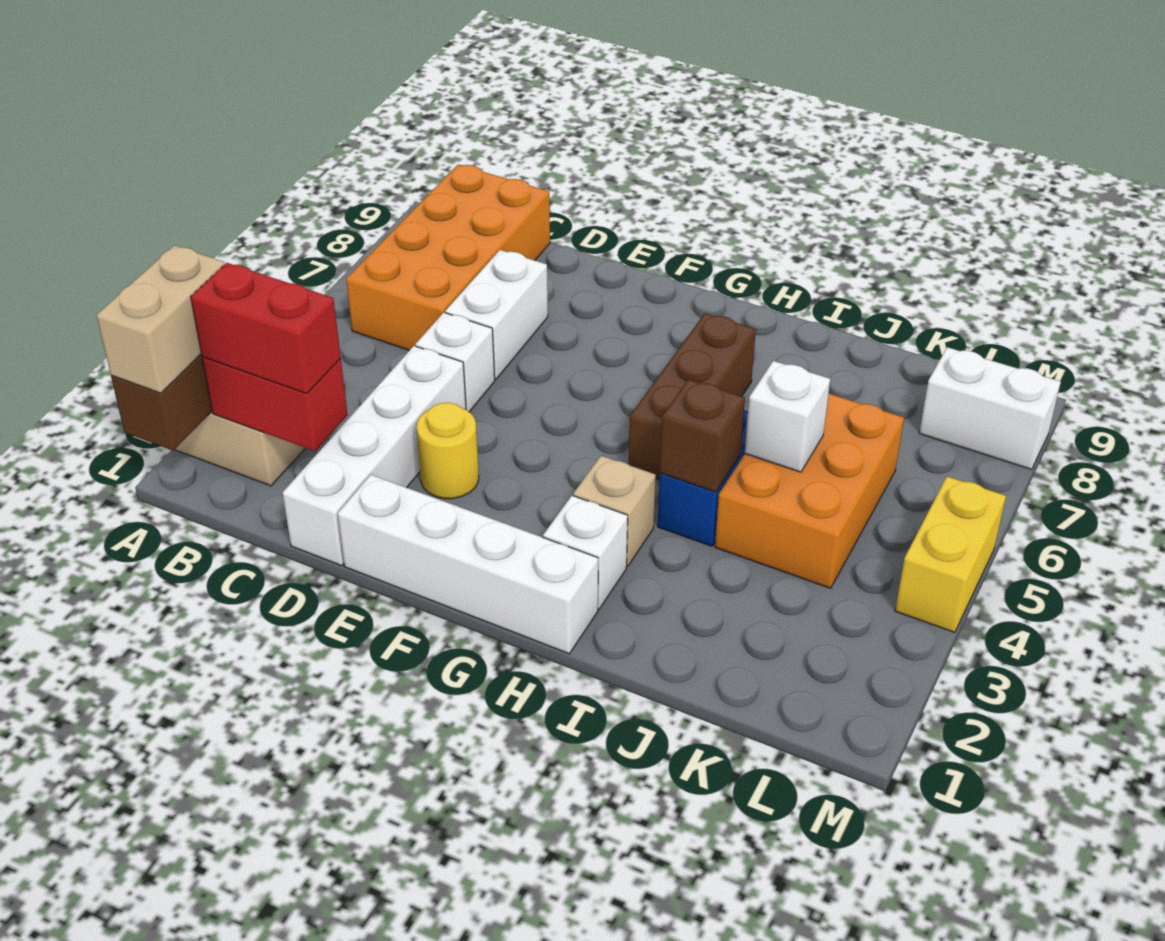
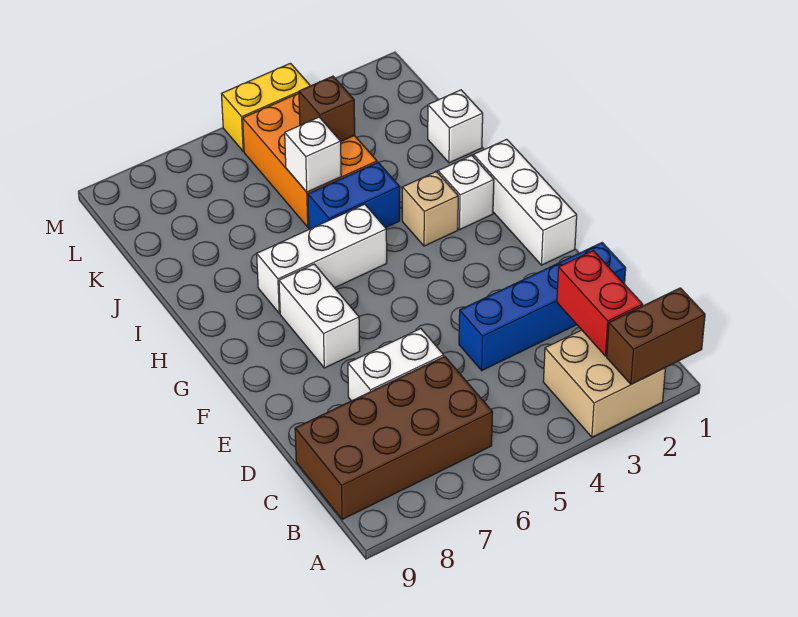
tan 1x2 brick [97,245,225,393] -> none
red 1x2 brick [191,263,341,394] -> none
orange 2x4 brick [346,165,550,351] -> brown 2x4 brick [295,356,493,519]
white 1x4 brick [283,346,466,566] -> blue 1x4 brick [459,243,626,370]
white 1x1 brick [415,313,495,412] -> white 1x1 brick moved to [428,90,483,163]
white 1x4 brick [338,475,598,654] -> white 1x3 brick [473,139,577,265]
yellow 1x1 round brick [417,403,479,499] -> none
brown 1x3 brick [629,313,756,480] -> white 1x3 brick [257,204,387,313]
brown 1x1 brick [660,379,745,492] -> brown 1x1 brick moved to [299,76,355,141]
orange 2x3 brick [715,394,904,588] -> orange 2x3 brick turned to [243,93,377,227]
white 1x2 brick [919,347,1061,469] -> white 1x2 brick moved to [279,264,360,368]

